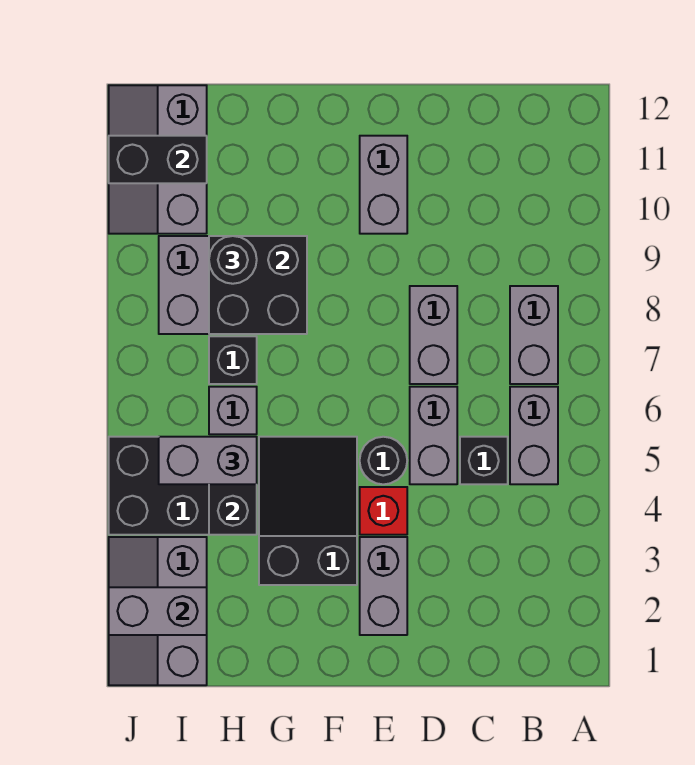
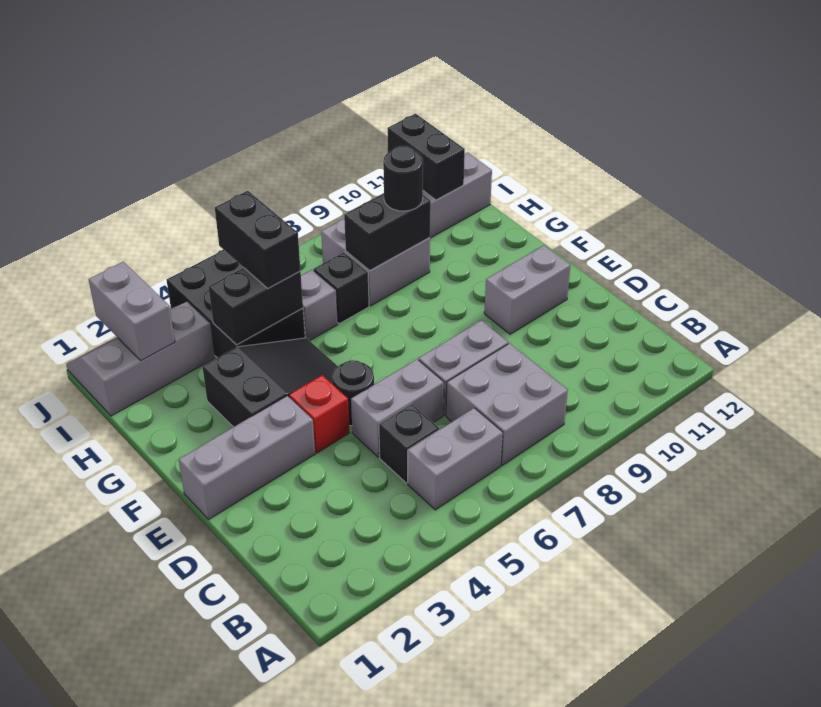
grey 1x2 brick [510,286,558,384] -> grey 2x2 brick [446,343,568,465]
grey 1x2 brick [360,537,407,635] -> grey 1x3 brick [179,396,315,519]
black 2x2 brick [209,236,307,334] -> black 1x2 brick [344,194,431,271]
grey 1x2 brick [159,437,257,484] -> black 1x2 brick [215,191,301,288]

